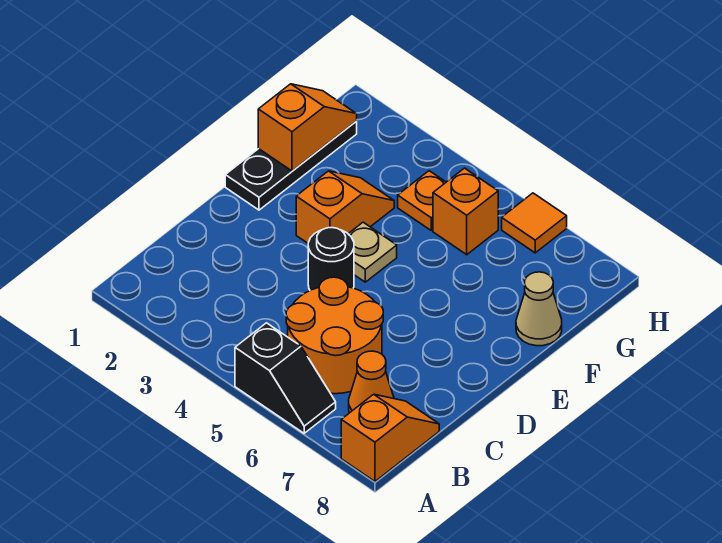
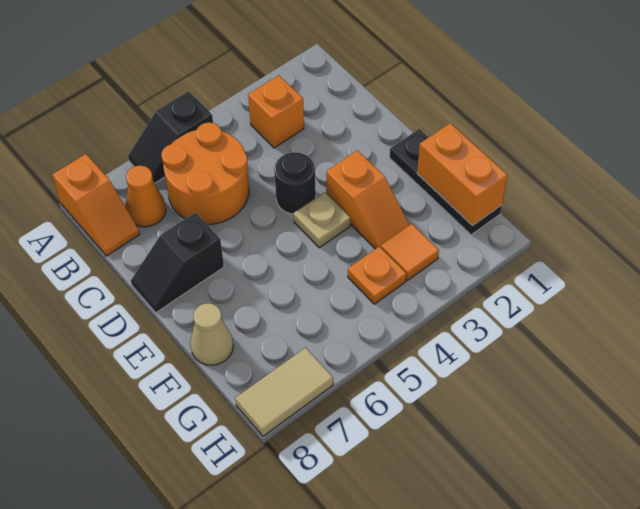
none -> black 1x2 slope [131,212,224,313]
orange 1x2 slope [258,84,357,171] -> orange 1x2 brick [417,123,507,226]
orange 1x1 brick [433,168,498,255] -> orange 1x1 brick moved to [248,75,304,148]
orange 1x1 tile [502,193,567,253] -> orange 1x1 tile moved to [381,224,439,280]
none -> tan 1x2 tile [235,348,333,436]

